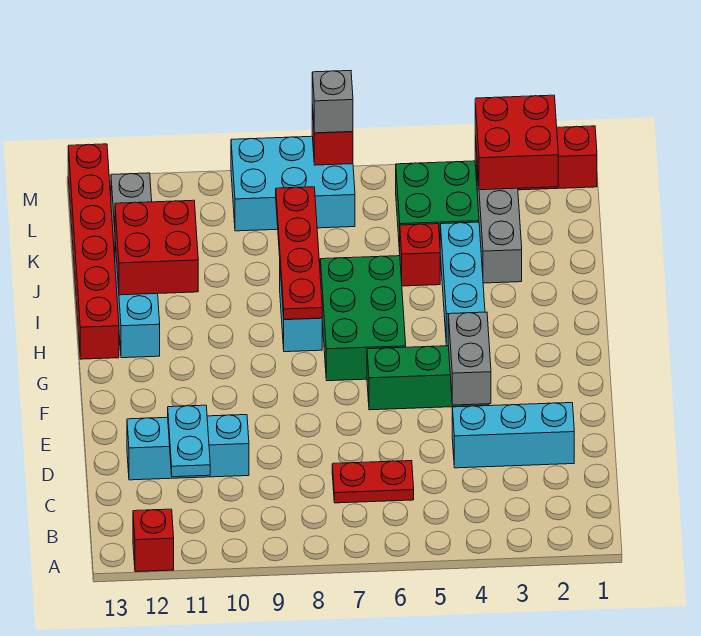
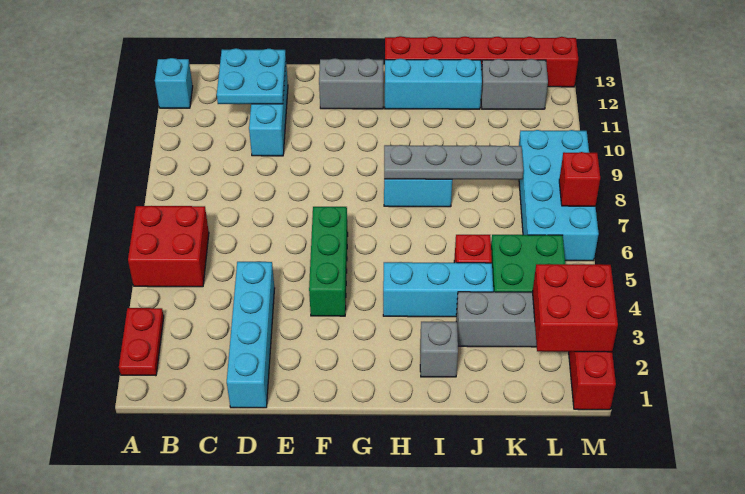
red 1x1 brick [133,509,174,572] -> cyan 1x1 brick [155,58,193,108]
red 1x2 plate [332,461,414,503] -> red 1x2 plate moved to [119,308,164,376]
cyan 1x2 plate [168,405,210,477] -> cyan 2x2 plate [217,48,286,104]
cyan 1x3 brick [452,403,574,468] -> cyan 1x4 brick [227,262,275,408]
grey 1x2 brick [448,312,491,405] -> grey 1x2 brick moved to [319,58,383,109]
green 2x3 brick [320,256,406,381] -> none
red 1x4 plate [276,187,322,319] -> grey 1x4 plate [384,145,523,180]
red 2x2 brick [115,200,198,295] -> red 2x2 brick moved to [128,206,209,287]
cyan 2x3 brick [231,136,355,231] -> cyan 2x4 brick [519,130,599,261]
grey 1x1 brick [312,71,353,133] -> grey 1x1 brick moved to [420,322,458,377]

